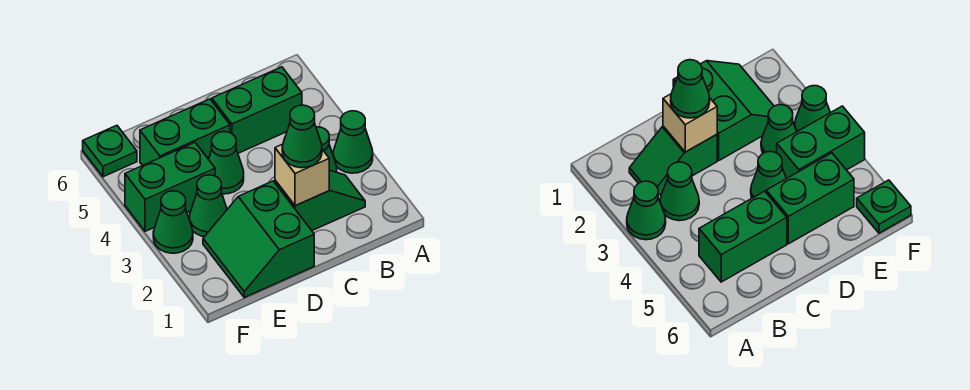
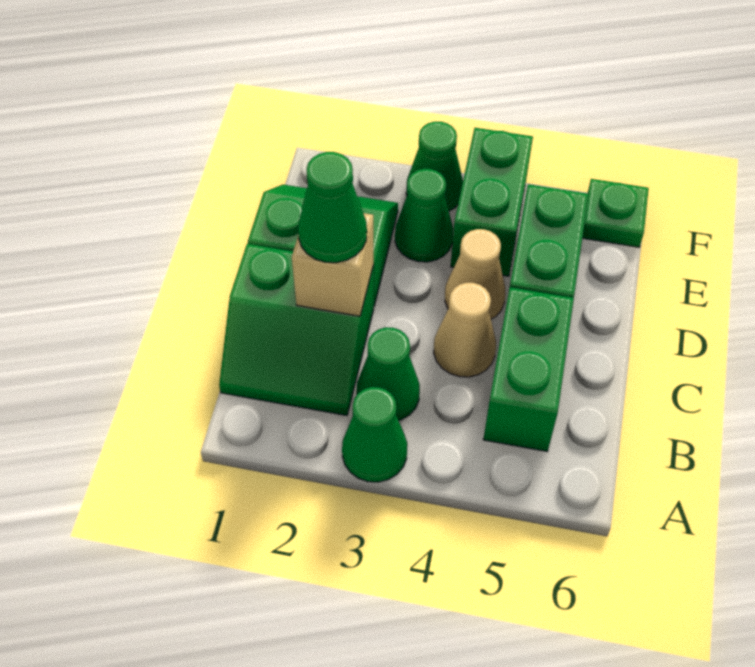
green 1x2 slope [275,170,365,231] -> green 2x2 slope [219,244,374,415]
none -> tan 1x1 cone [434,283,496,377]
green 1x1 cone [209,132,244,194] -> tan 1x1 cone [445,229,505,319]

